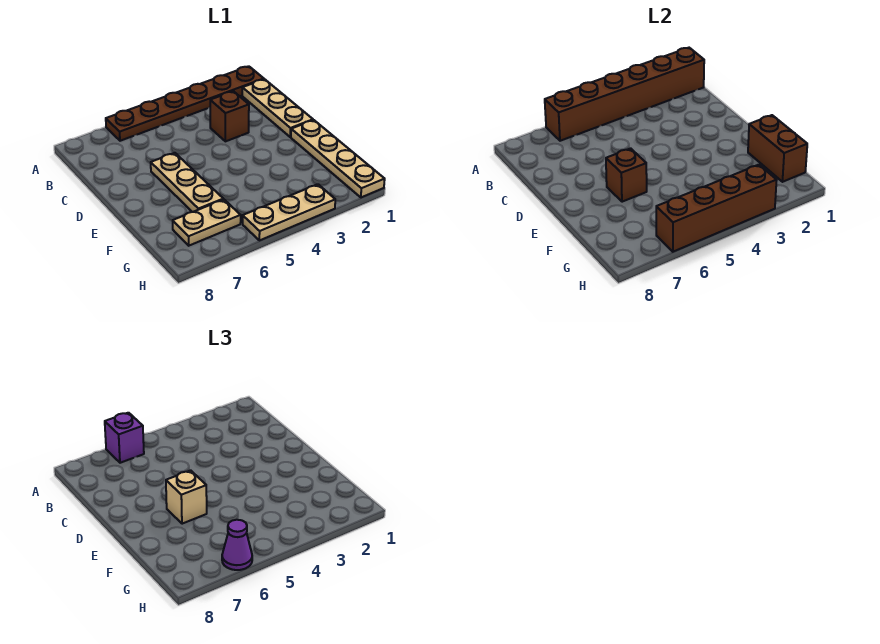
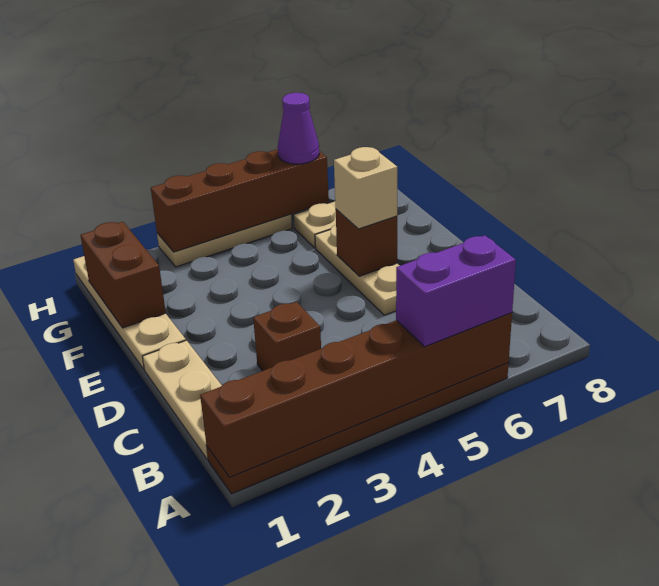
purple 1x1 brick [105,413,144,463] -> purple 1x2 brick [396,235,516,347]

